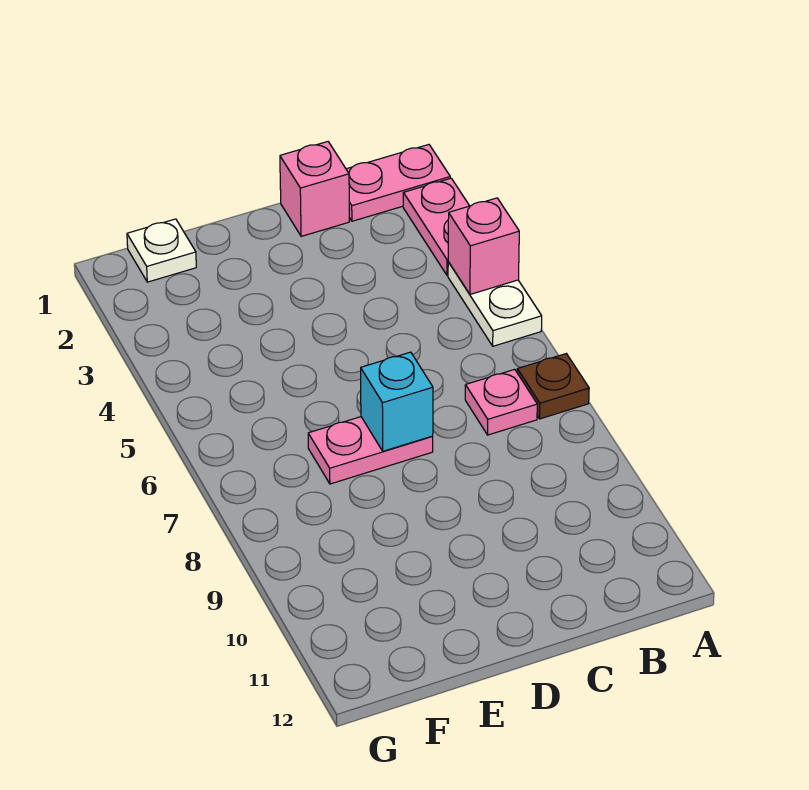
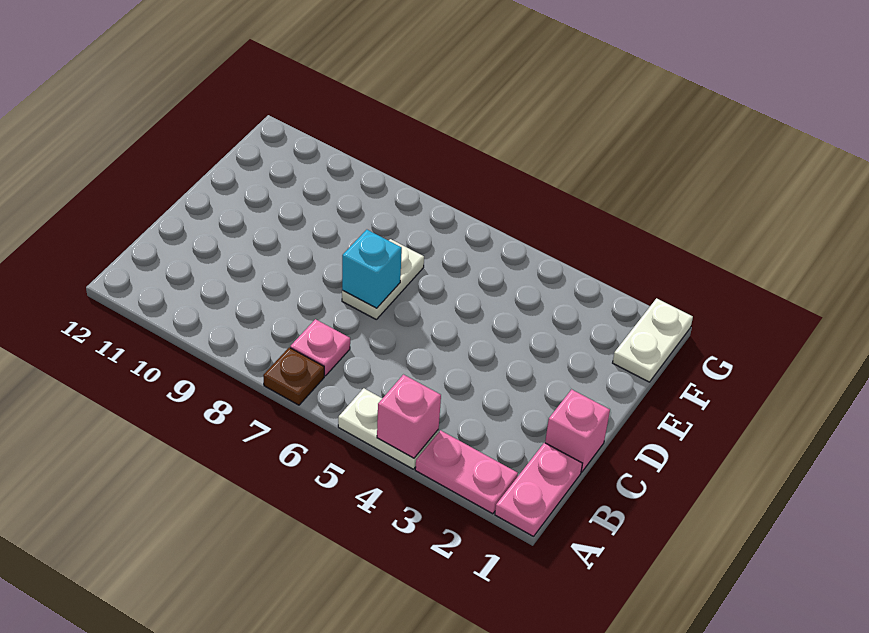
pink 1x2 plate [308,417,433,484] -> white 1x2 plate [342,239,424,319]
white 1x1 plate [127,219,196,282] -> white 1x2 plate [613,298,693,382]

